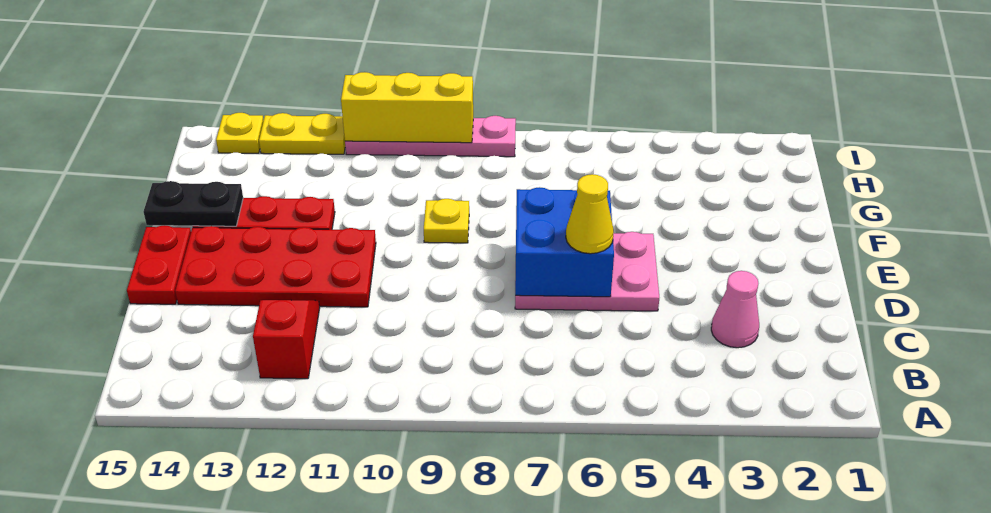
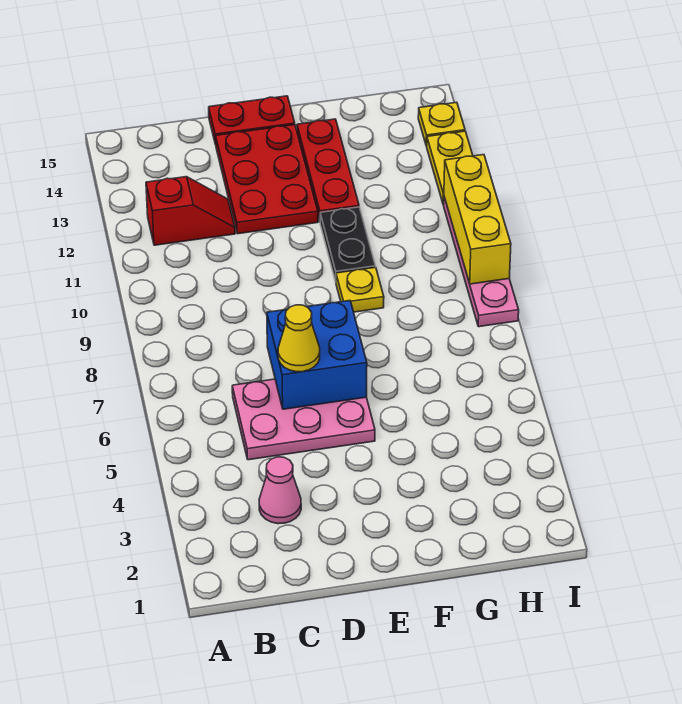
pink 2x3 plate [515,232,659,311] -> pink 2x3 plate turned to [232,379,375,460]
red 2x4 plate [175,226,376,307] -> red 2x3 plate [216,125,318,234]
black 1x2 plate [144,181,243,226] -> black 1x2 plate moved to [320,207,376,282]

